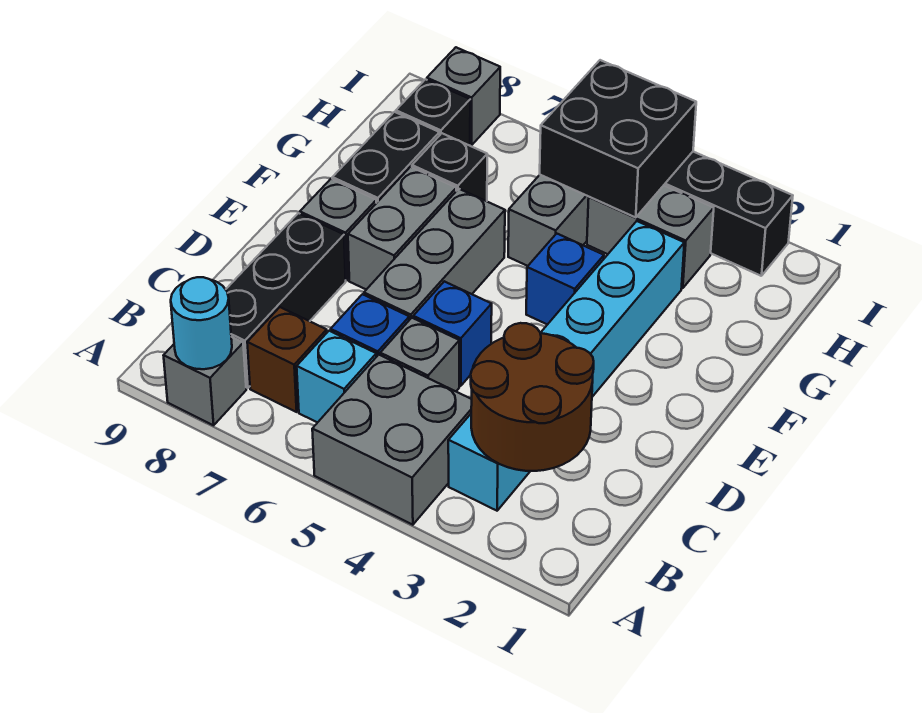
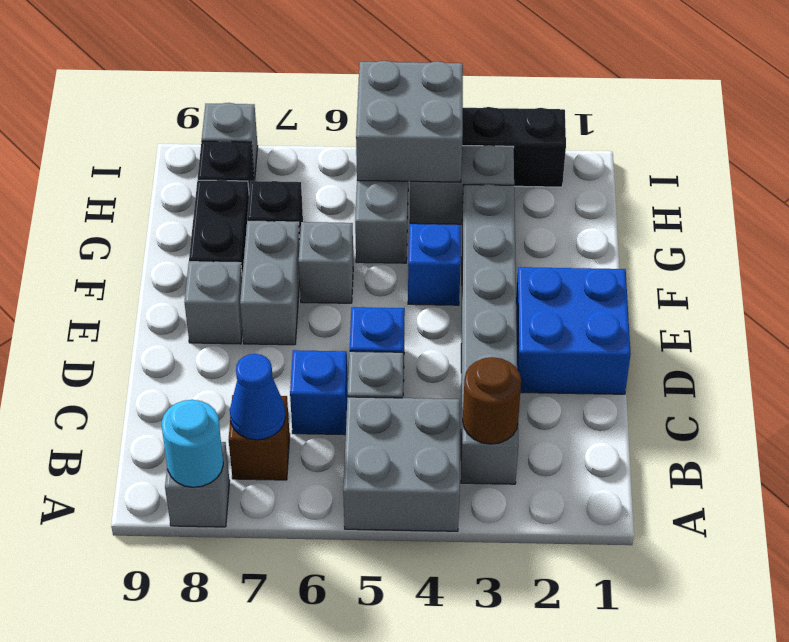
brown 2x2 round brick [471,323,594,471] -> brown 1x1 round brick [463,357,521,444]
cyan 1x6 brick [448,221,684,511] -> grey 1x6 brick [461,184,518,484]
cyan 1x1 brick [297,331,376,423] -> none
none -> blue 1x1 cone [230,354,286,440]
black 1x3 brick [226,213,346,388] -> none
none -> blue 2x2 brick [516,267,631,394]
grey 1x3 brick [364,189,505,320] -> grey 1x1 brick [299,222,353,303]
black 2x2 brick [540,60,696,217] -> grey 2x2 brick [356,61,463,182]

